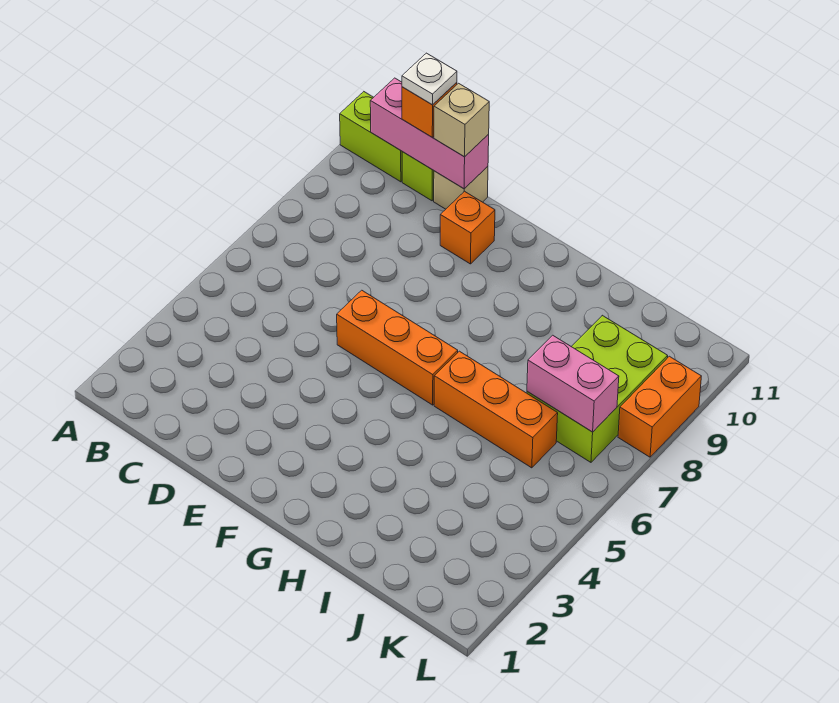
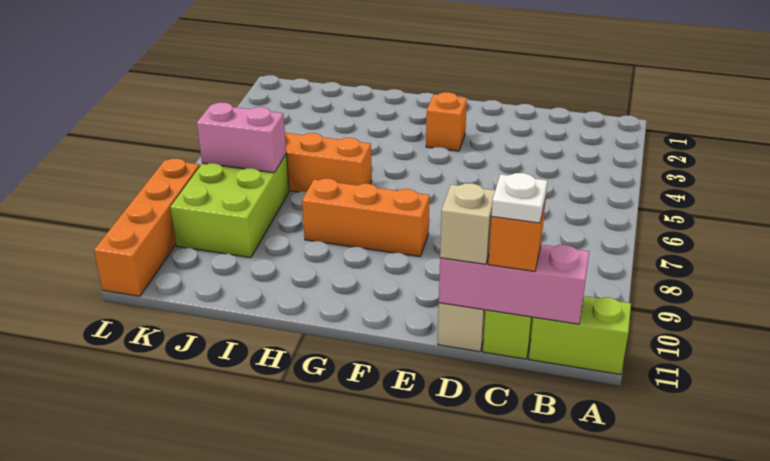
orange 1x3 brick [337,290,458,405] -> orange 1x3 brick moved to [302,179,429,257]
orange 1x1 brick [440,191,495,264] -> orange 1x1 brick moved to [426,92,467,151]
orange 1x2 brick [618,356,701,457] -> orange 1x4 brick [94,159,200,296]

